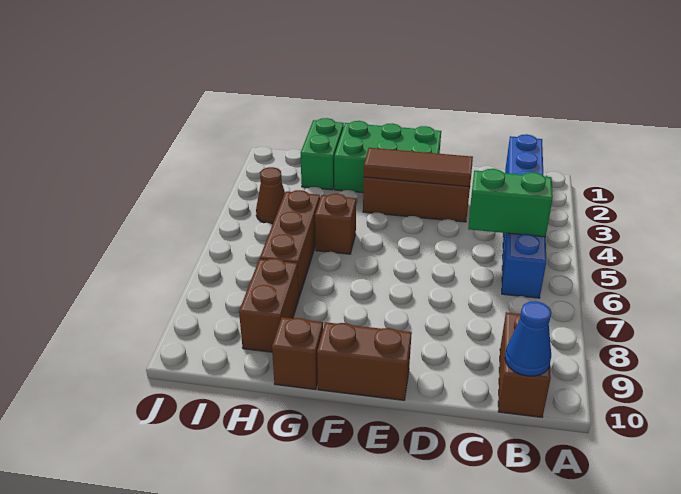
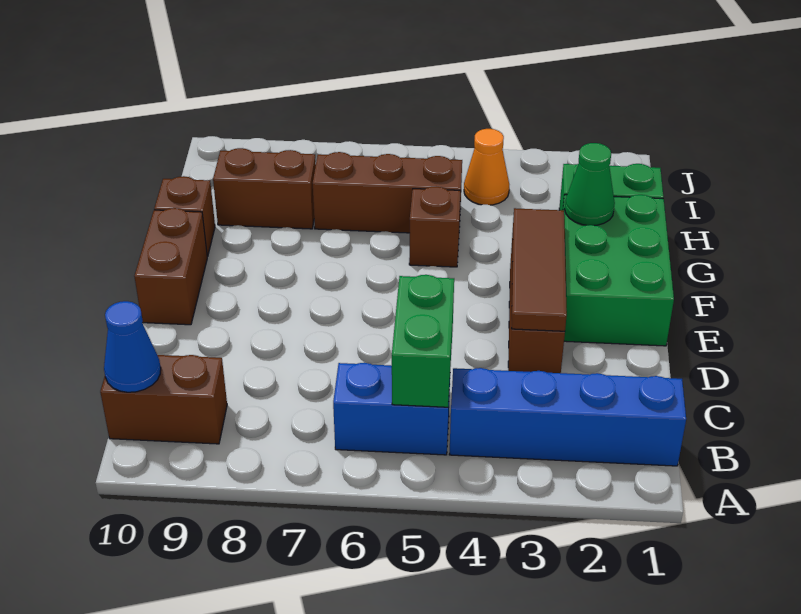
none -> green 1x1 cone [565,143,615,225]
brown 1x1 cone [256,167,285,224] -> orange 1x1 cone [464,129,509,205]

